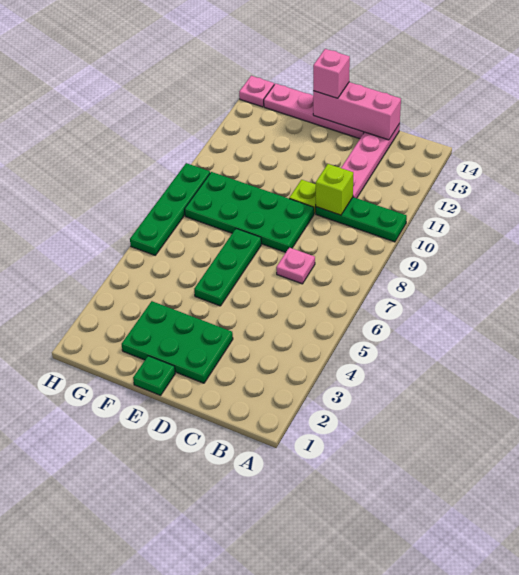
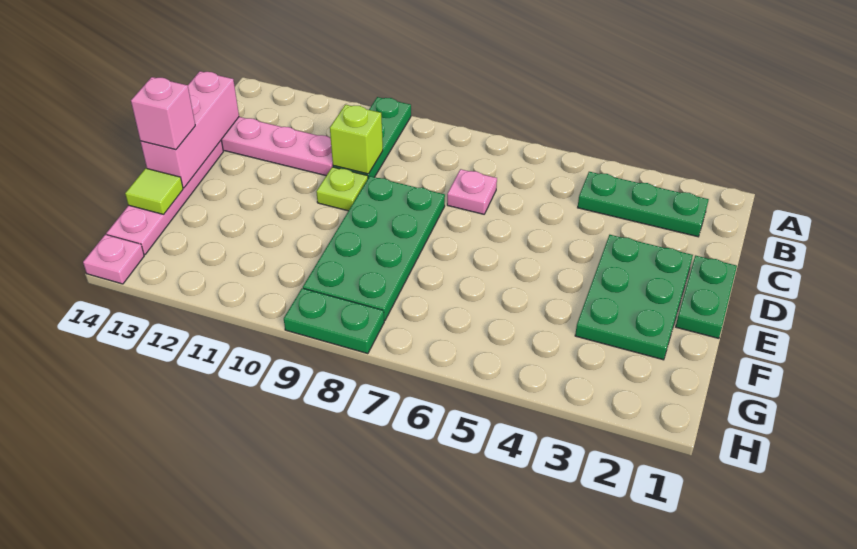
green 1x1 plate [133,356,175,395] -> green 1x2 plate [676,255,737,338]
green 1x3 plate [194,229,261,306] -> green 1x3 plate moved to [578,172,709,237]
none -> lime 1x1 tile [125,168,183,214]
green 1x4 plate [130,163,210,255] -> green 1x2 plate [284,288,384,354]

